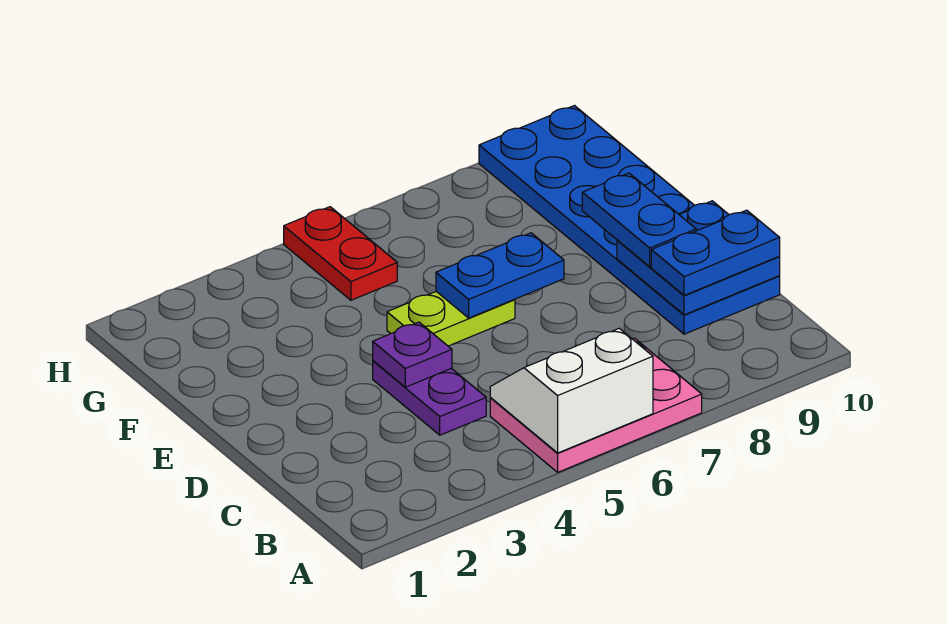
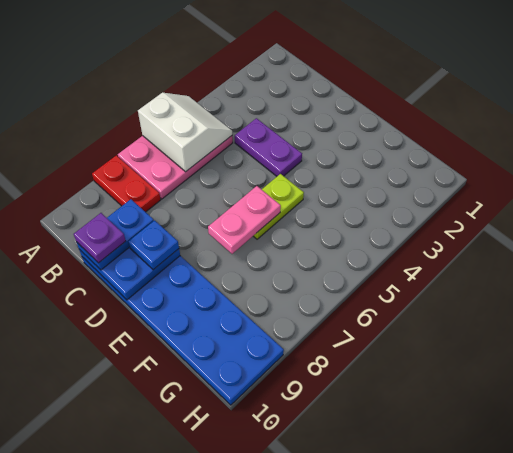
white 2x2 slope [490,328,653,453] -> white 2x2 slope turned to [138,93,232,172]
purple 1x1 plate [373,322,452,387] -> purple 1x1 plate moved to [74,213,126,263]
blue 1x2 plate [582,173,696,267] -> blue 1x1 plate [129,220,179,270]
blue 1x2 plate [436,233,564,318] -> pink 1x2 plate [208,186,281,254]
red 1x2 plate [284,207,397,300] -> red 1x2 plate moved to [92,155,161,212]

